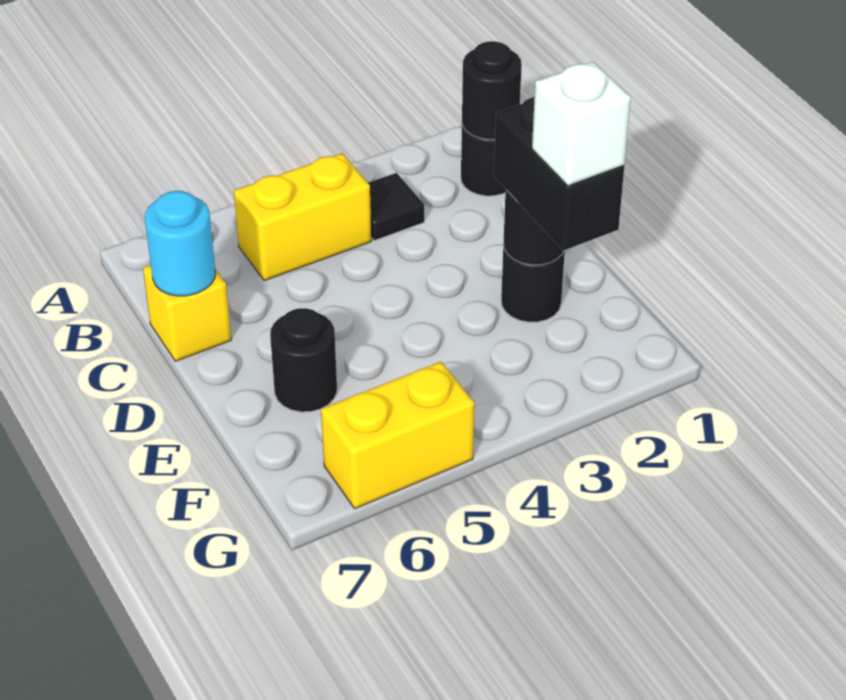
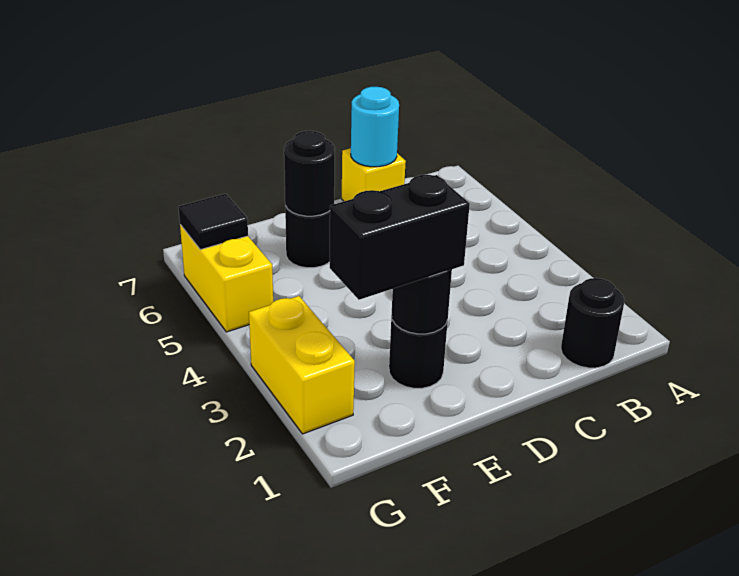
black 1x1 round brick [462,41,522,139] -> black 1x1 round brick moved to [284,131,335,216]
black 1x1 tile [368,173,424,241] -> black 1x1 tile moved to [178,194,248,250]
yellow 1x2 brick [234,153,371,281] -> yellow 1x2 brick moved to [249,296,355,434]
white 1x1 brick [532,62,631,186] -> none

